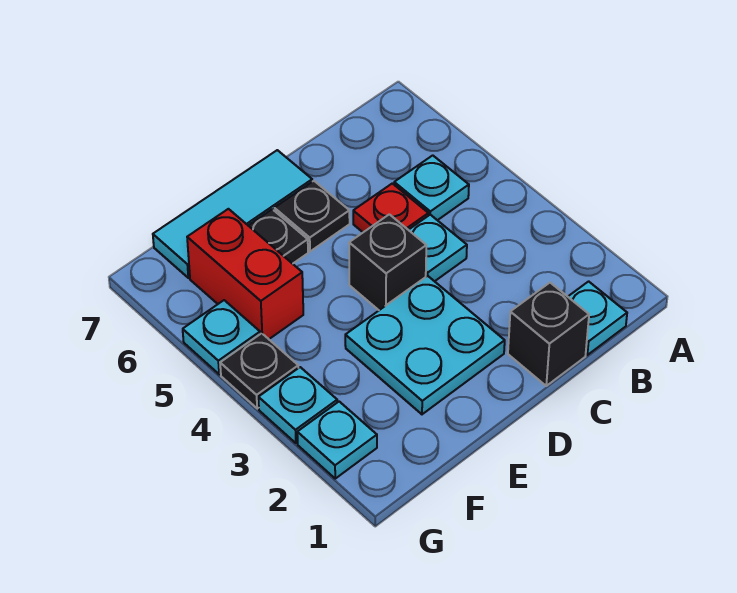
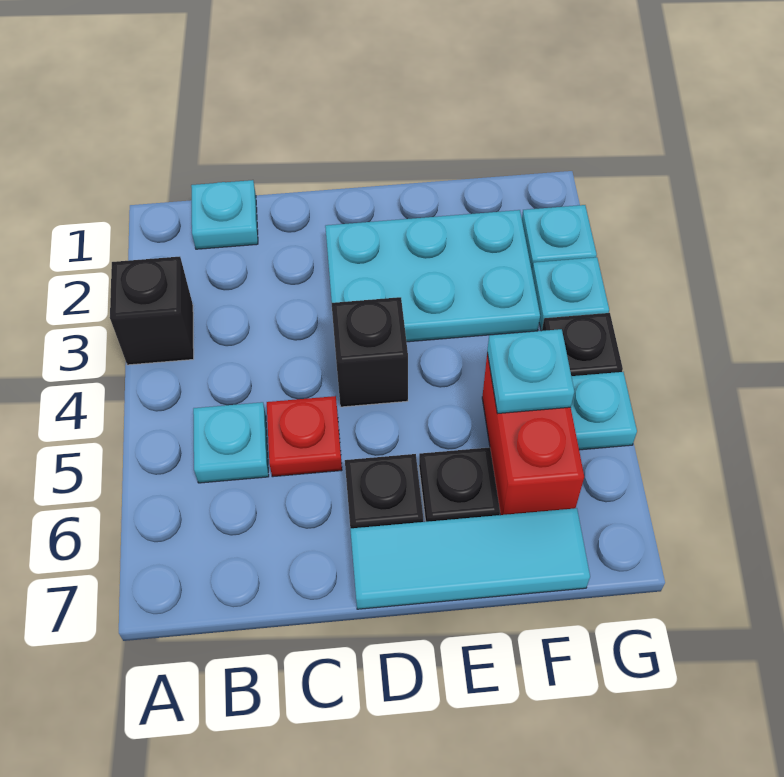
black 1x1 brick [508,283,589,386] -> black 1x1 brick moved to [110,257,194,365]
cyan 1x1 plate [409,215,467,281] -> cyan 1x1 plate moved to [487,329,574,414]
cyan 2x2 plate [345,276,505,414] -> cyan 2x3 plate [325,210,540,342]

